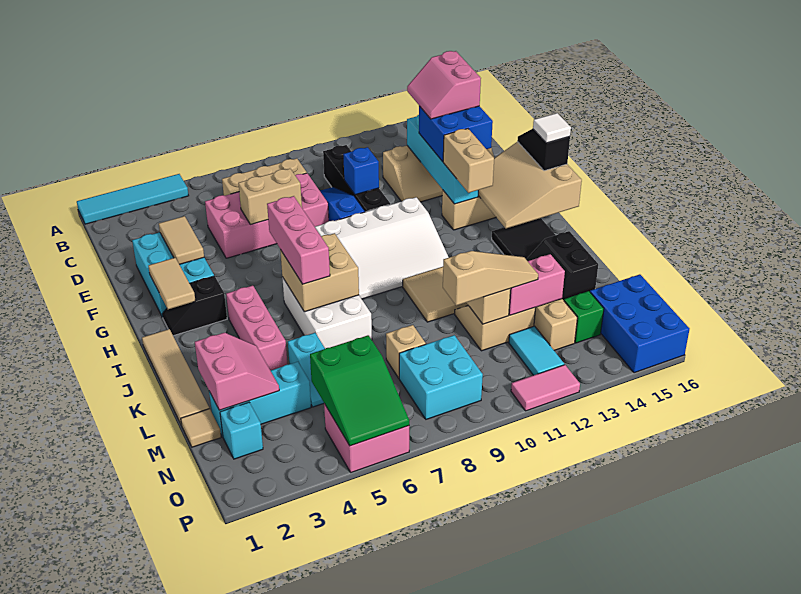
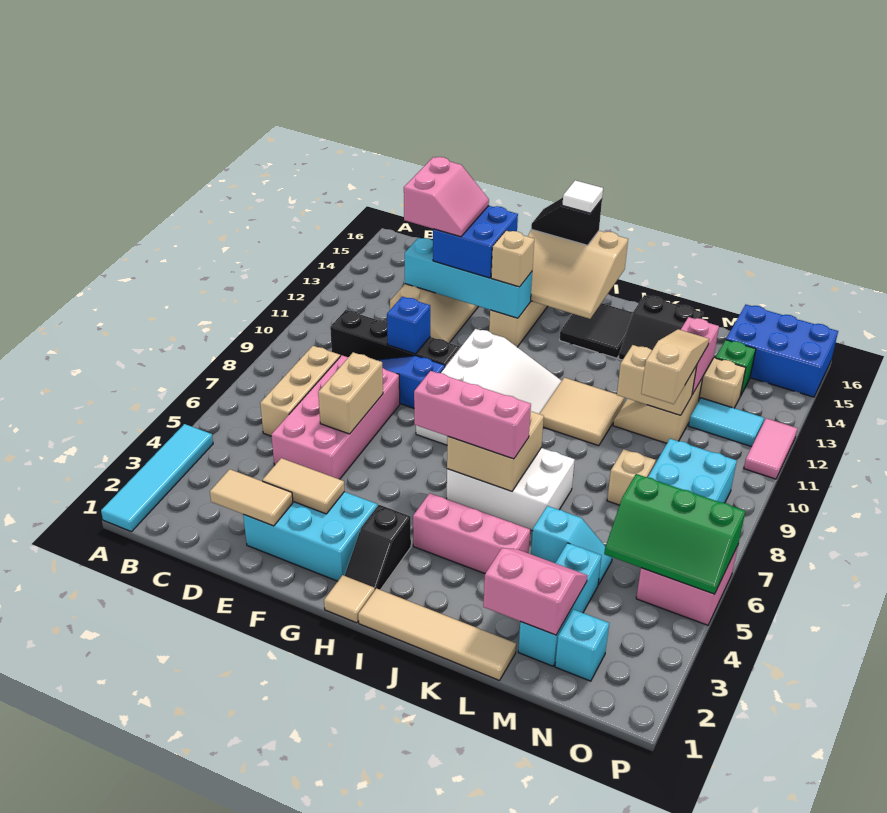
pink 2x2 slope [407,51,481,119] -> pink 2x2 slope turned to [404,157,489,237]
tan 1x2 tile [148,258,195,309] -> tan 1x2 tile moved to [210,469,293,526]
tan 1x2 brick [443,129,494,193] -> tan 1x1 brick [491,231,534,287]
tan 1x1 tile [181,409,221,447] -> tan 1x1 tile moved to [324,575,375,623]
green 2x3 slope [310,335,409,446] -> green 2x3 slope turned to [604,474,745,594]

